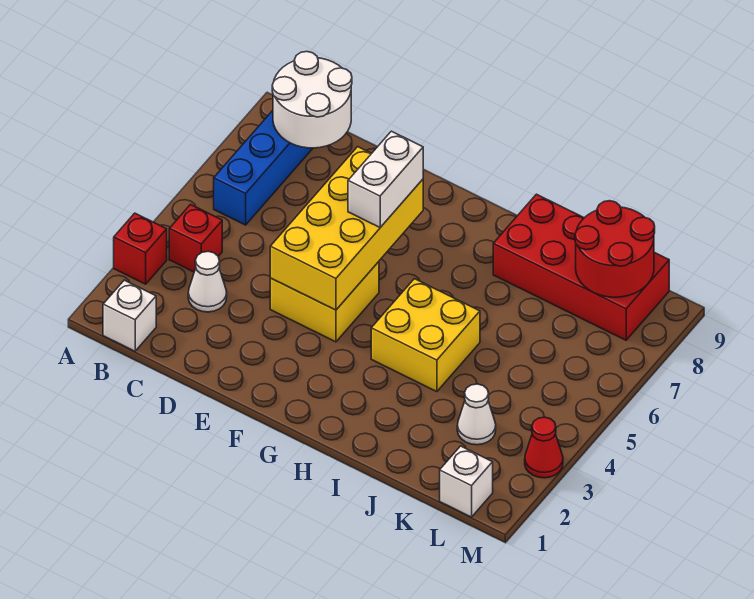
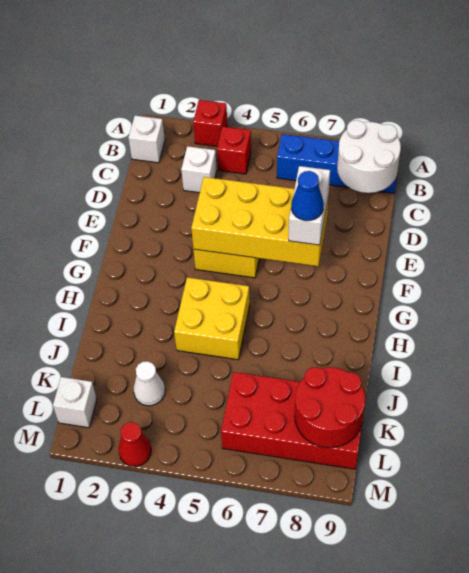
white 1x1 cone [188,251,227,312] -> white 1x1 brick [181,146,217,193]
white 1x2 brick [348,131,423,227] -> white 1x2 brick turned to [289,166,330,245]
none -> blue 1x1 cone [291,171,324,221]
red 2x4 brick [493,194,669,340] -> red 2x4 brick turned to [221,372,366,469]

